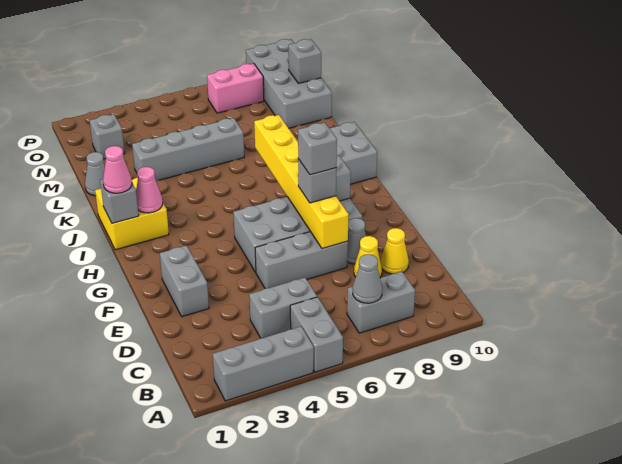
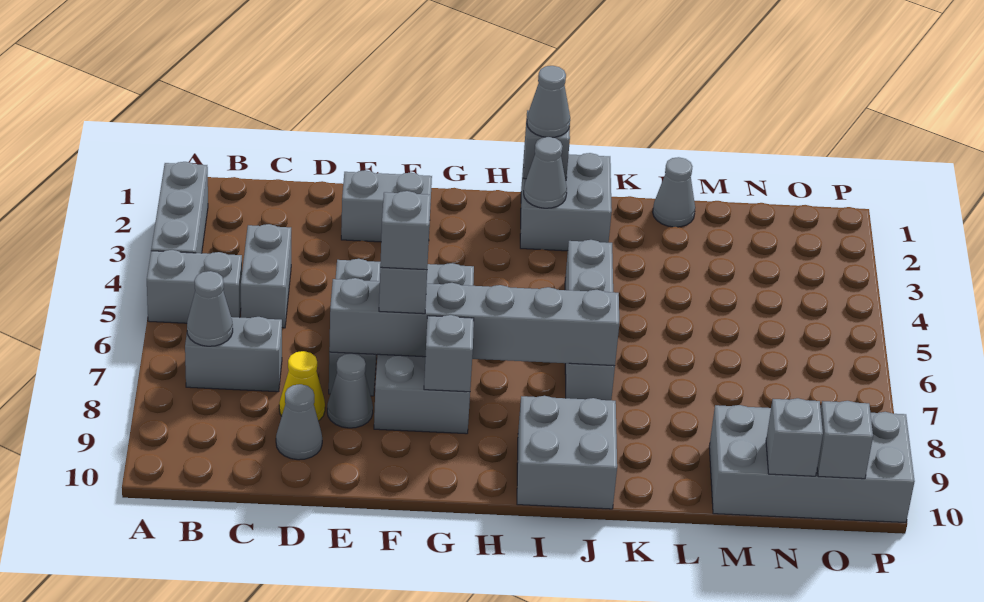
grey 1x2 brick [347,272,415,333] -> grey 1x2 brick turned to [185,317,282,392]
yellow 1x1 cone [381,228,409,274] -> grey 1x1 cone [276,384,322,460]
yellow 1x6 brick [254,115,349,249] -> grey 1x6 brick [329,278,619,366]
yellow 2x2 brick [95,178,169,250] -> grey 2x2 brick [520,153,612,251]
pink 1x1 cone [103,146,132,193] -> grey 1x1 cone [527,66,570,137]
pink 1x1 cone [136,167,163,213] -> grey 1x1 cone [524,137,567,208]
grey 1x4 brick [132,118,244,181] -> grey 1x4 brick moved to [565,240,615,400]
grey 1x1 brick [89,114,125,159] -> grey 1x1 brick moved to [817,401,873,479]
pink 1x2 brick [207,64,264,113] -> none

